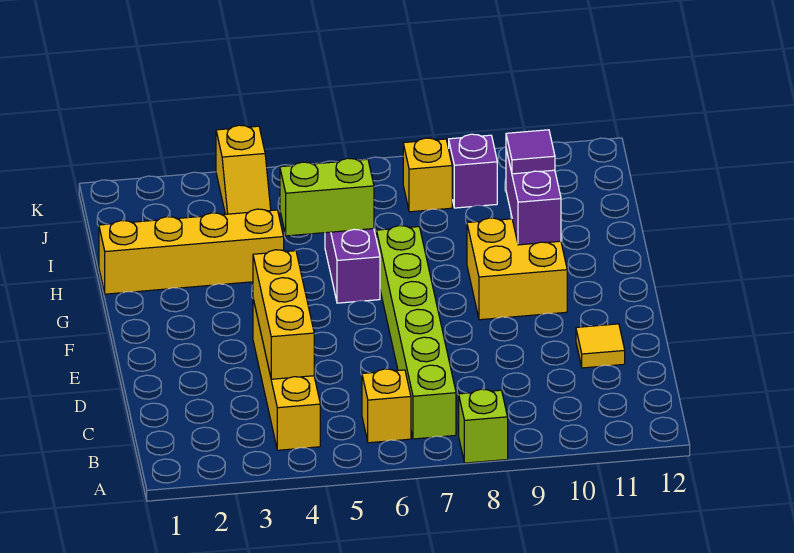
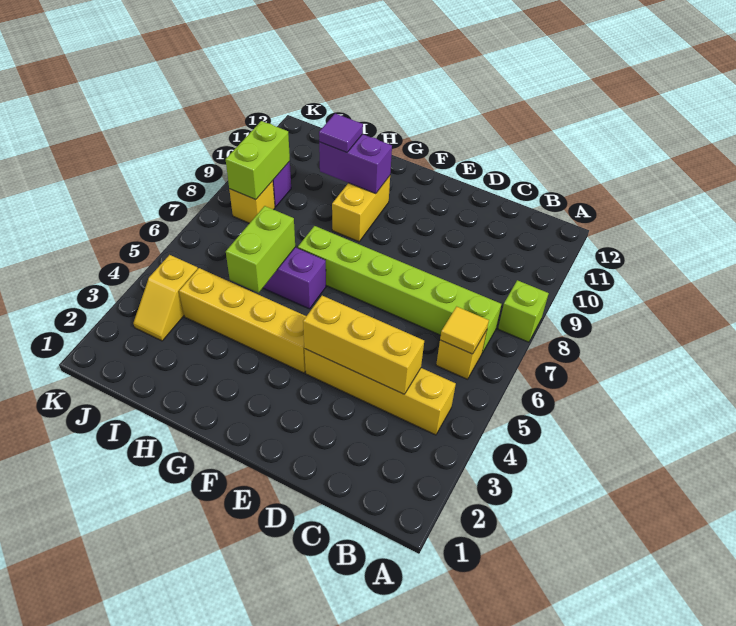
yellow 1x1 tile [576,324,625,368] -> yellow 1x1 tile moved to [440,307,489,354]
yellow 2x2 brick [467,218,567,320] -> yellow 1x2 brick [332,176,390,242]
yellow 1x4 brick [99,209,284,294] -> yellow 1x4 brick turned to [179,268,306,373]
yellow 1x2 slope [216,125,271,214] -> yellow 1x2 slope turned to [134,255,198,341]
none -> lime 1x2 brick [226,121,290,200]

